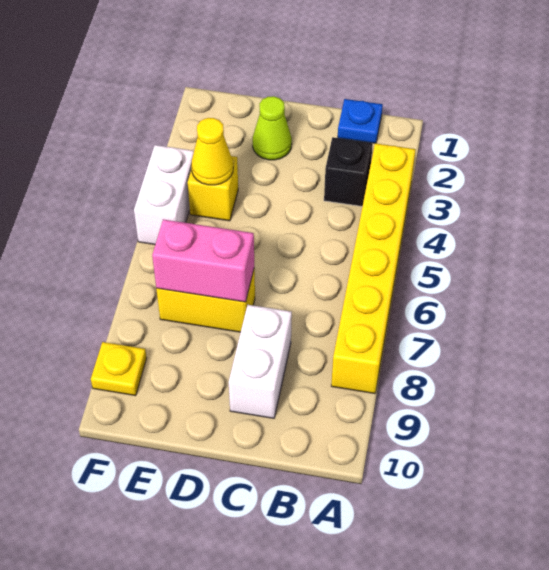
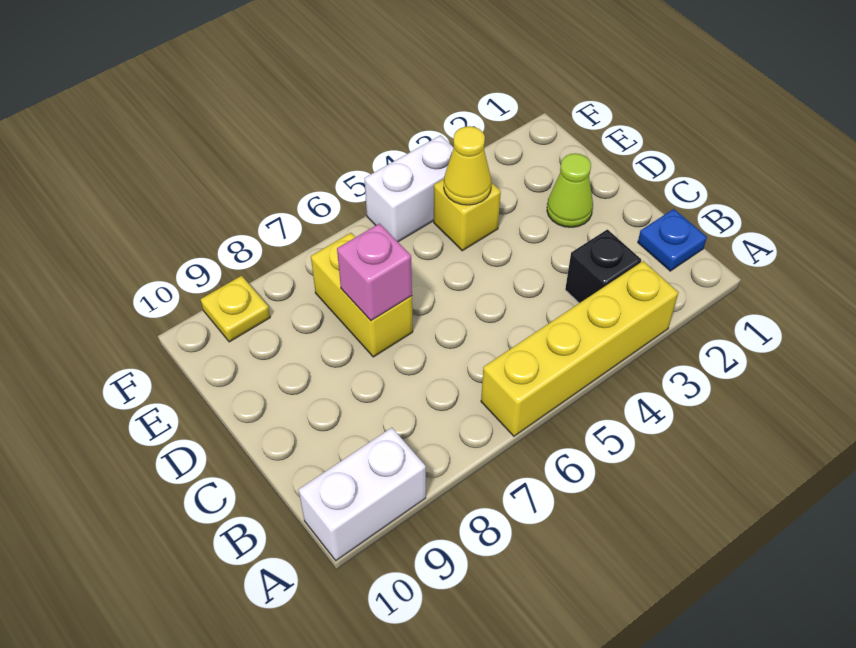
yellow 1x6 brick [331,143,416,394] -> yellow 1x4 brick [481,261,678,436]
white 1x2 brick [229,305,292,418] -> white 1x2 brick moved to [298,428,426,560]
pink 1x2 brick [152,219,254,302] -> pink 1x1 brick [337,224,412,320]

